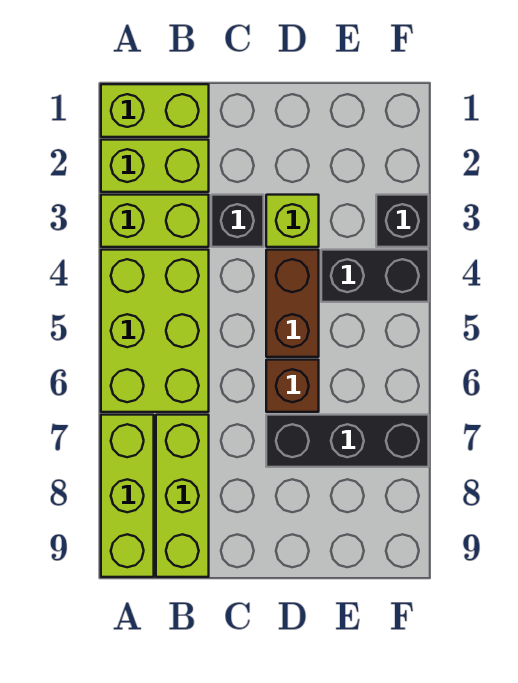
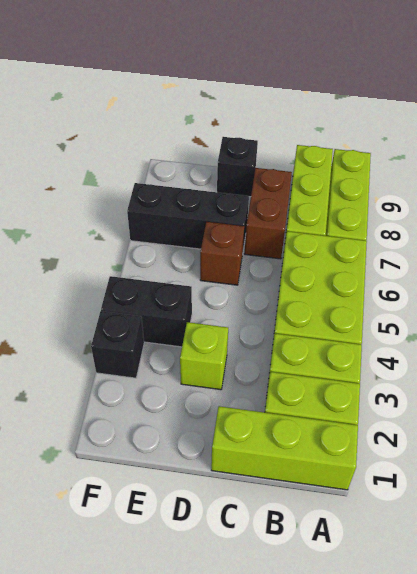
lime 1x2 brick [101,84,209,137] -> lime 1x3 brick [211,406,358,490]
black 1x1 brick [211,195,264,247] -> black 1x1 brick moved to [217,137,258,197]
brown 1x2 brick [266,250,319,357] -> brown 1x2 brick moved to [244,168,292,259]

